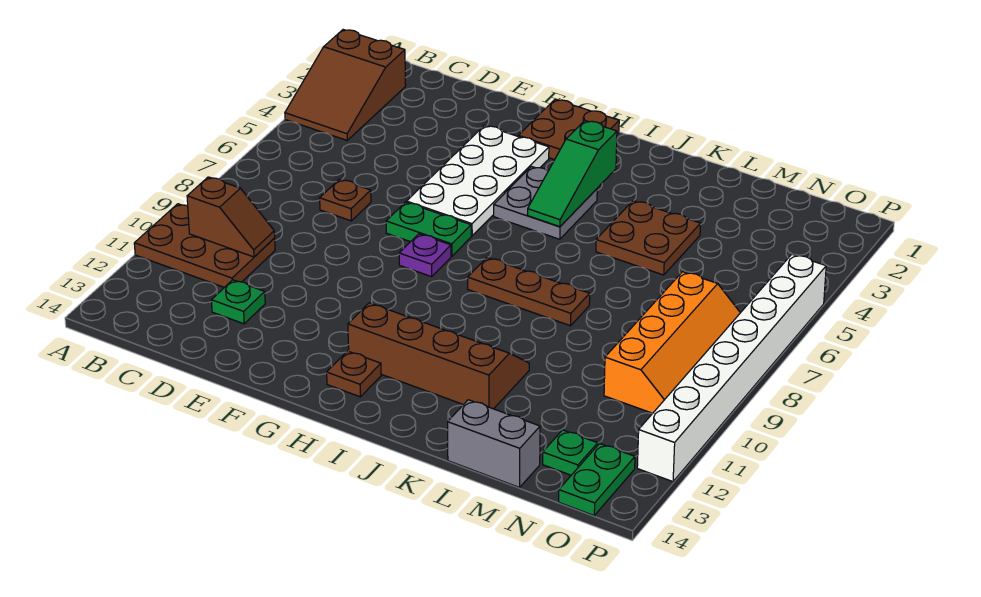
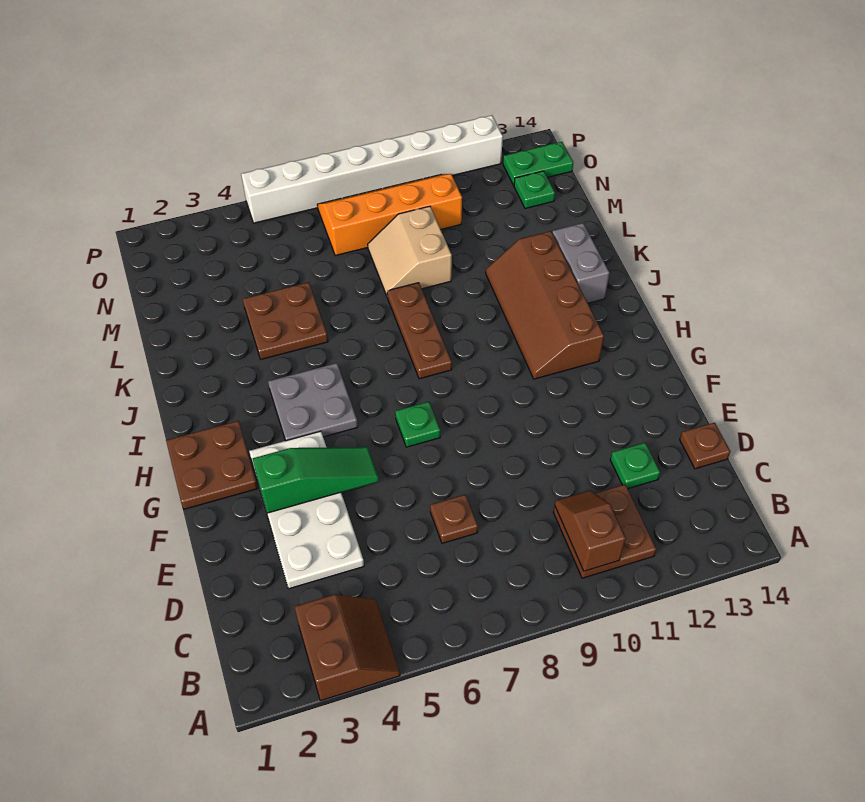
brown 2x3 slope [285,30,406,140] -> brown 2x2 slope [295,595,400,701]
brown 2x3 plate [134,204,275,287] -> brown 2x2 plate [553,484,656,578]
white 2x4 plate [407,125,549,236] -> white 2x4 plate turned to [249,431,364,589]
green 1x2 plate [386,202,471,256] -> green 1x1 plate [395,402,440,447]
purple 1x1 plate [399,234,451,277] -> none
brown 1x1 plate [327,351,381,397] -> brown 1x1 plate moved to [680,423,730,469]
green 1x3 slope [527,121,617,227] -> green 1x3 slope moved to [253,447,379,513]
none -> tan 2x2 slope [368,206,452,297]
grey 1x2 brick [448,400,540,488] -> grey 1x2 brick moved to [552,223,609,303]

